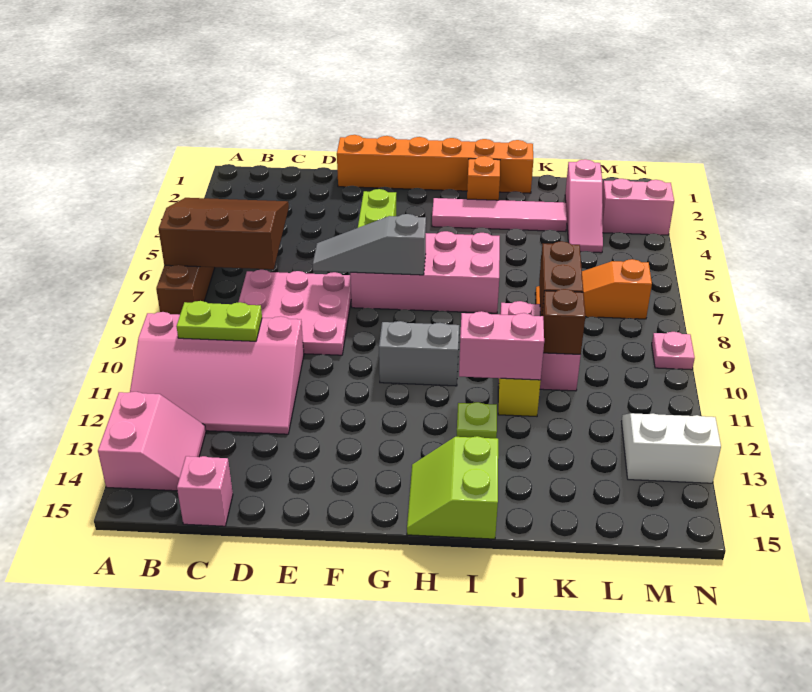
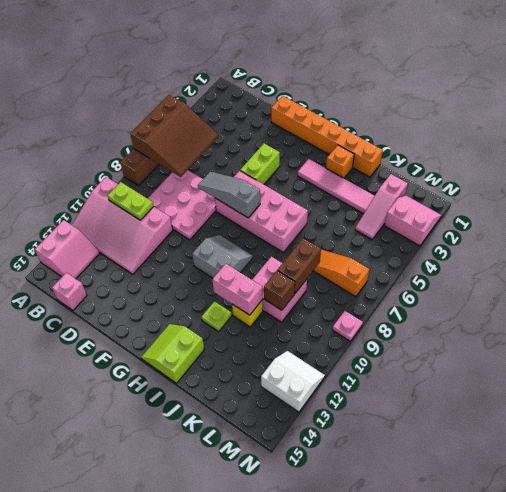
brown 3x3 slope [159,198,289,269] -> brown 3x3 slope turned to [130,95,218,177]

